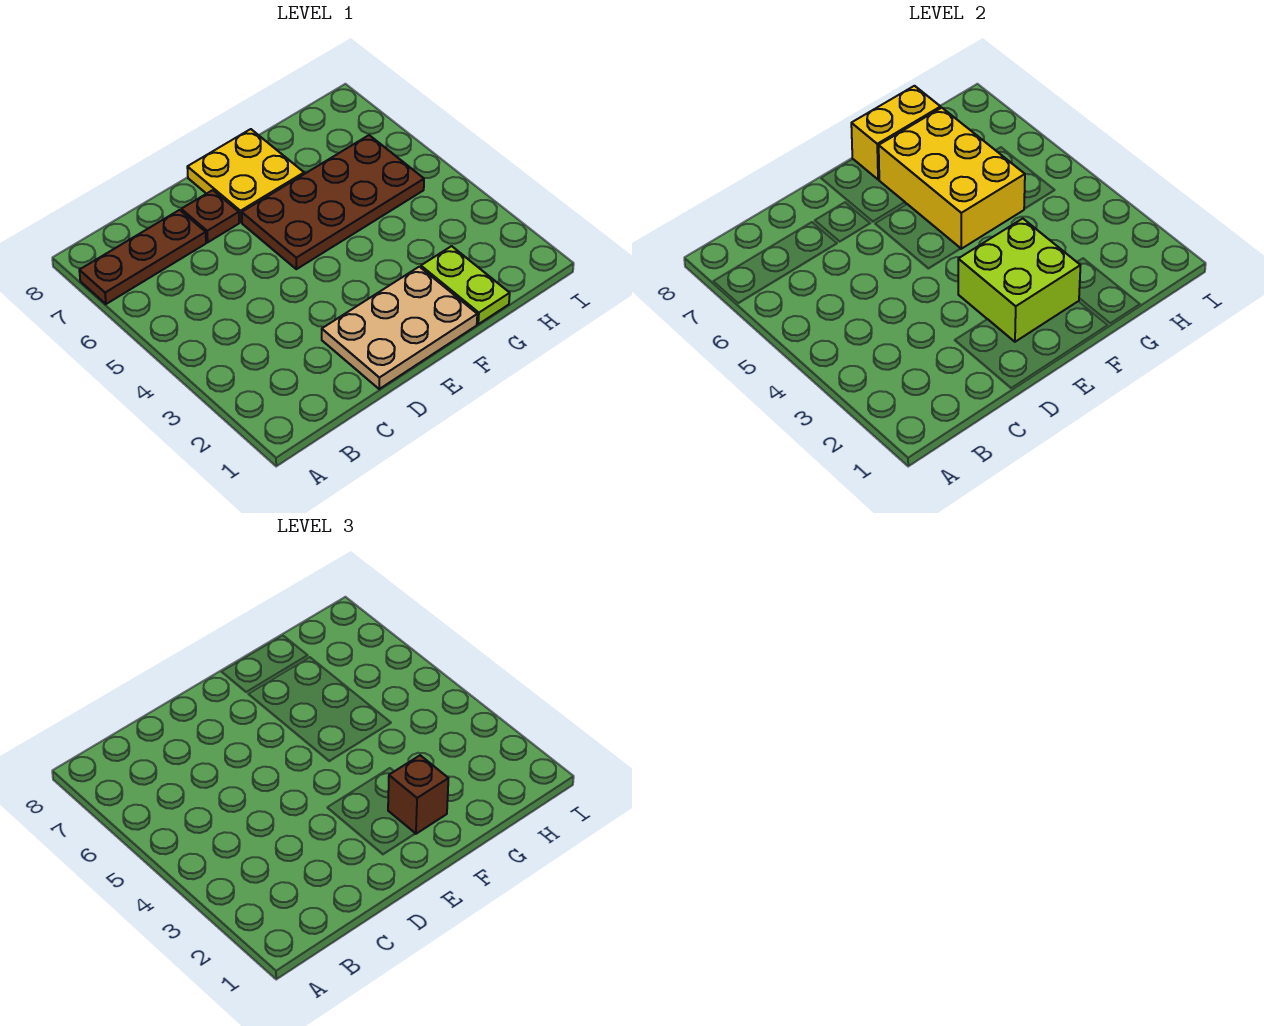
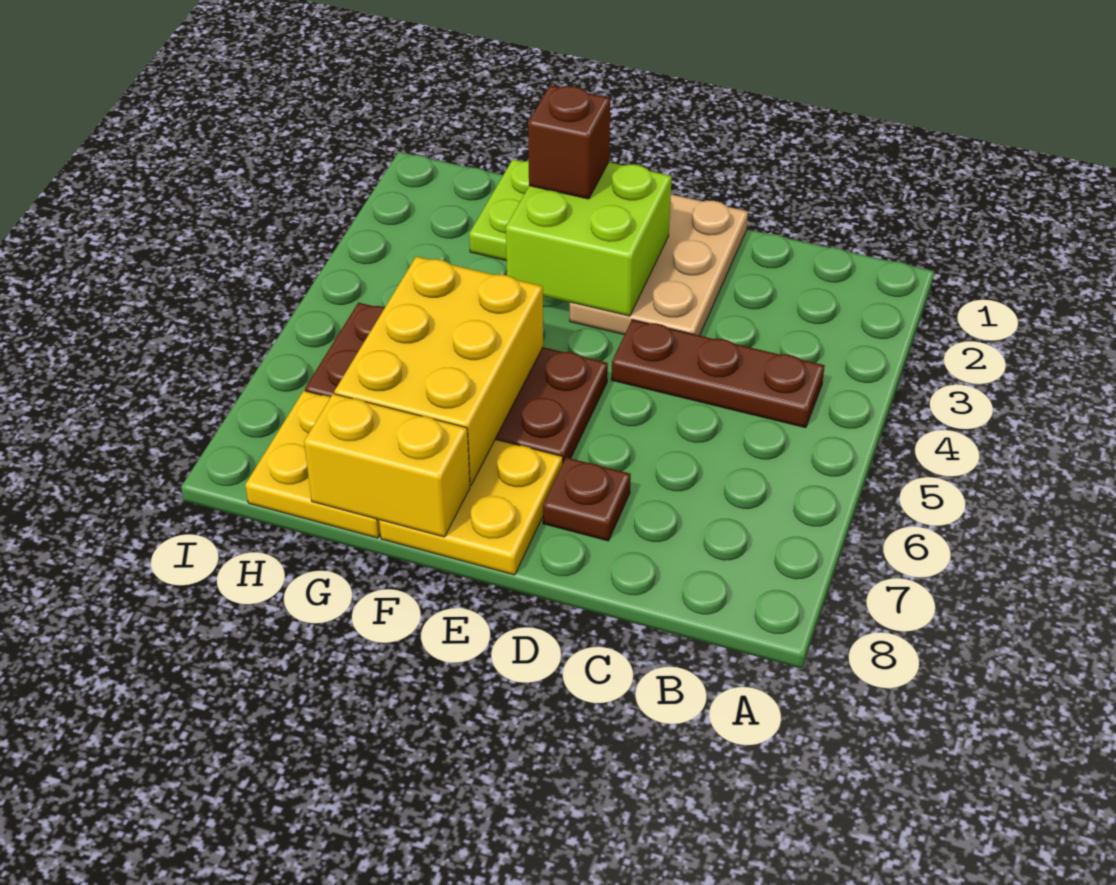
brown 1x3 plate [79,210,206,304] -> brown 1x3 plate moved to [611,320,825,428]
tan 2x3 plate [322,267,477,389] -> tan 2x3 plate turned to [570,194,748,336]
none -> yellow 2x2 plate [245,391,380,538]

